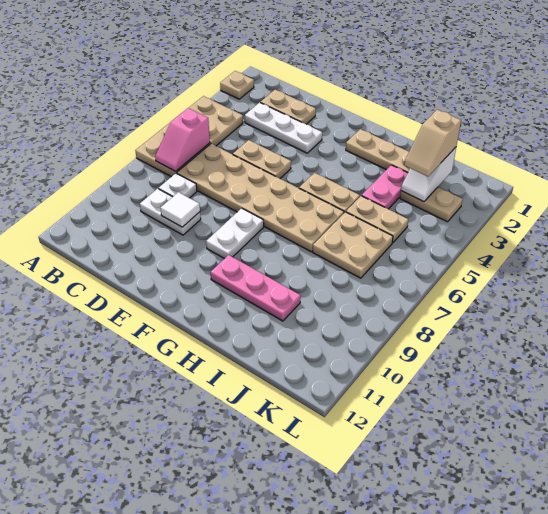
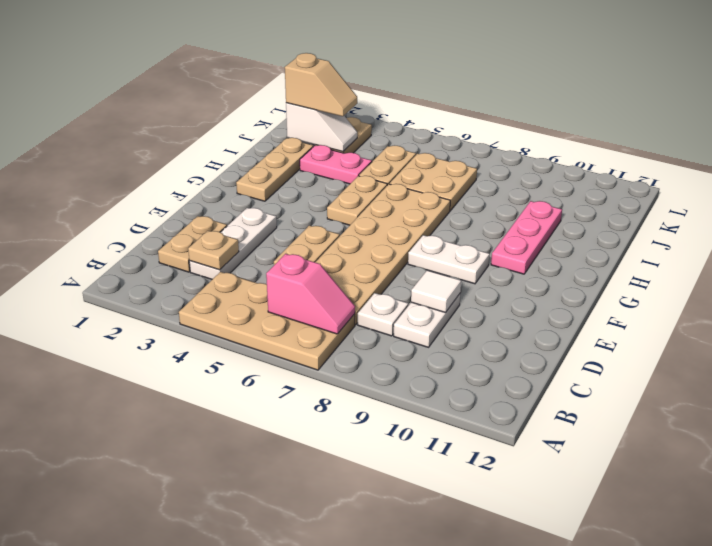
tan 1x1 plate [220,71,254,99] -> tan 1x1 plate moved to [188,231,239,270]

